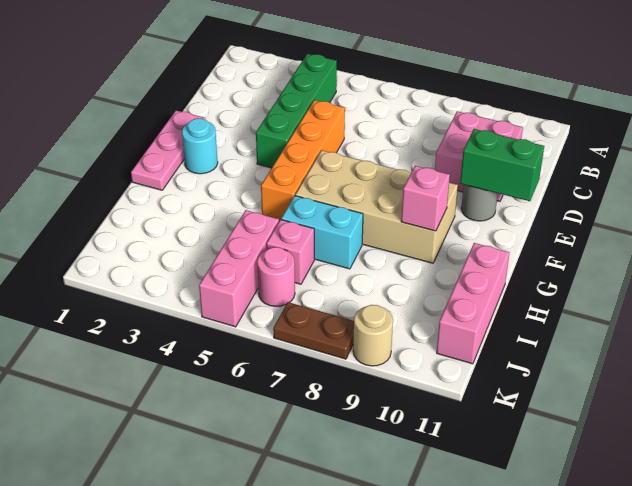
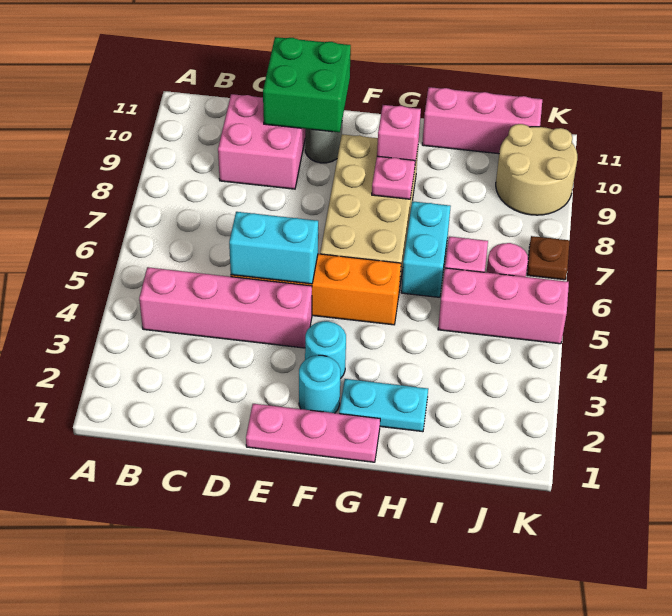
green 1x4 brick [256,54,337,168] -> pink 1x4 brick [139,267,312,348]
none -> cyan 1x2 brick [229,212,318,284]
green 1x2 brick [460,129,544,201] -> green 2x2 brick [263,37,351,132]
none -> cyan 1x1 round brick [305,321,346,379]
none -> cyan 1x2 plate [339,379,428,432]
none -> pink 1x1 plate [372,156,415,199]
brown 1x2 plate [273,302,354,359] -> brown 1x1 plate [527,236,570,280]
tan 1x1 round brick [353,305,393,366] -> tan 2x2 round brick [496,124,577,215]

